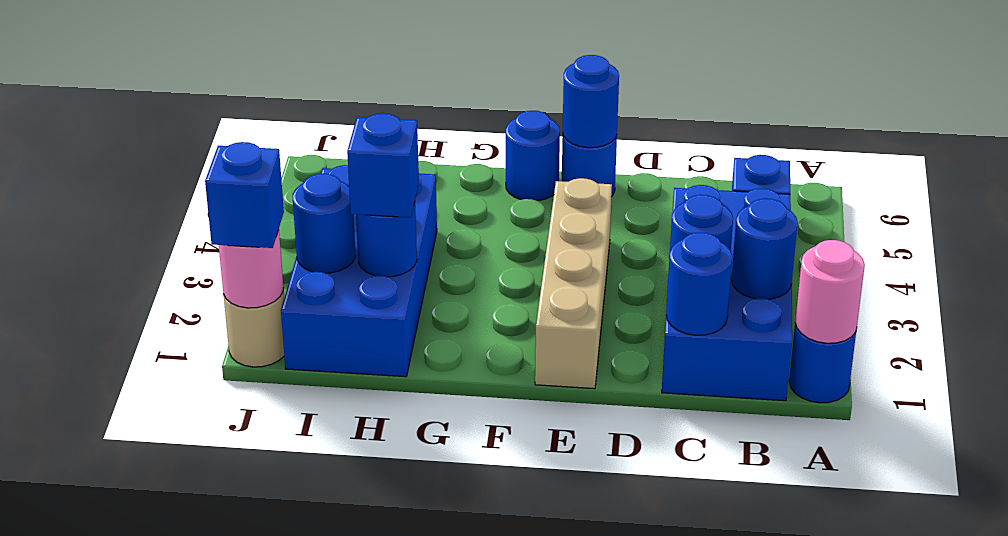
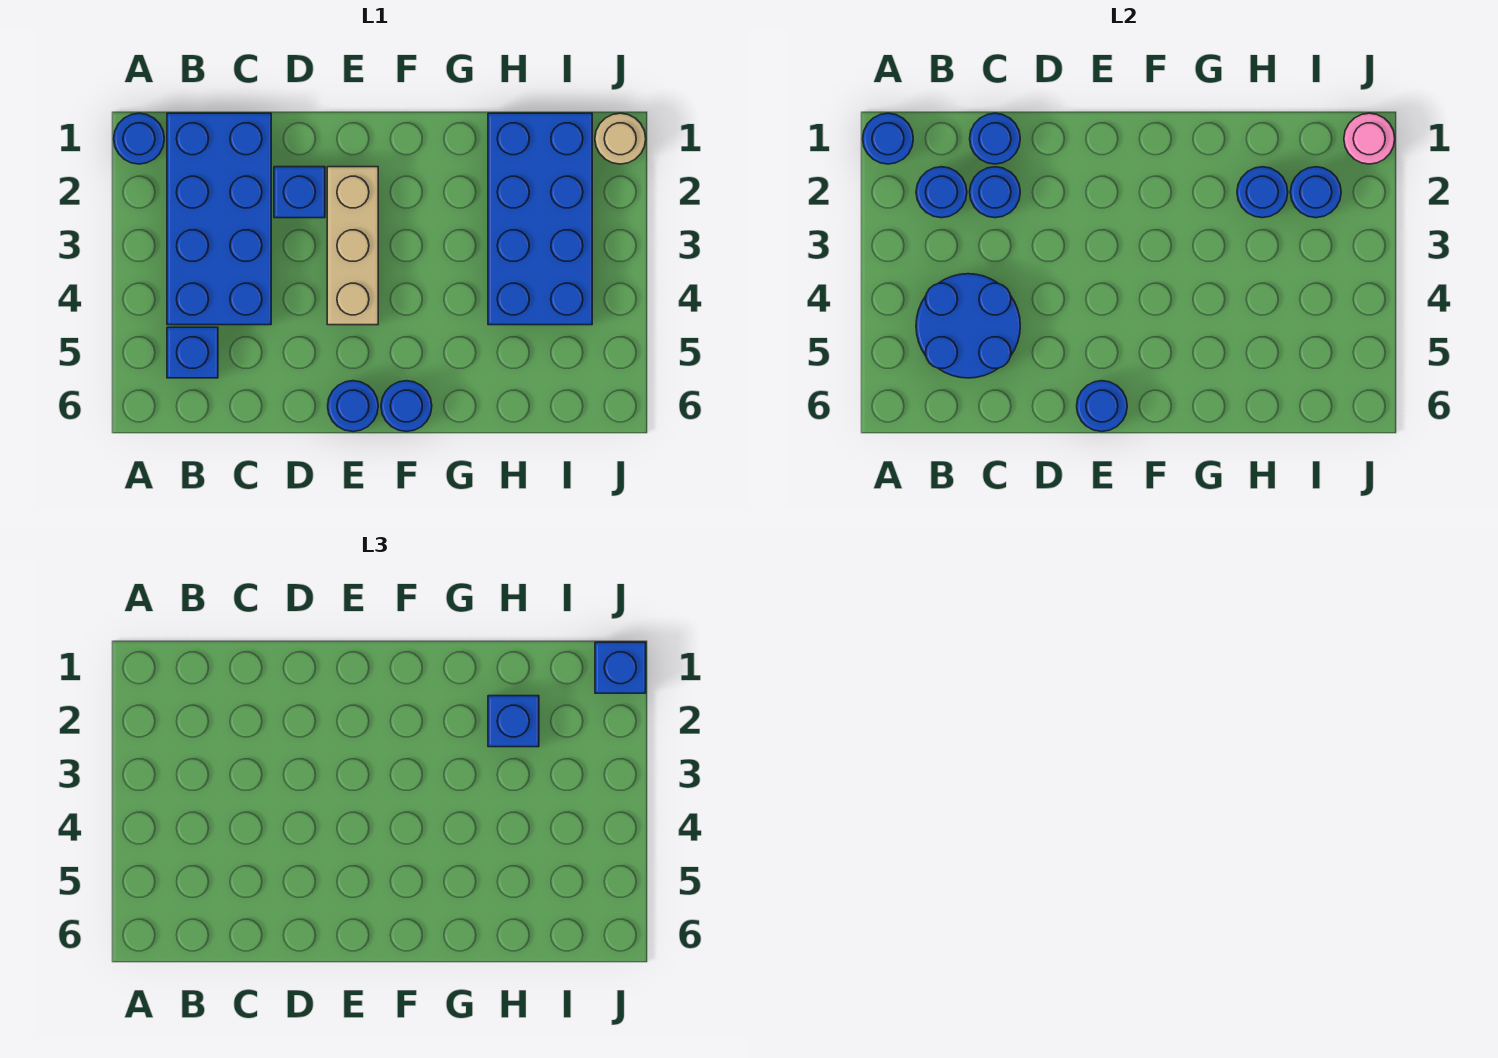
pink 1x1 round brick [795,240,865,343] -> blue 1x1 round brick [863,113,913,164]
none -> blue 2x2 round brick [916,274,1020,378]
none -> blue 1x1 brick [274,167,325,218]
tan 1x4 brick [535,178,612,389] -> tan 1x3 brick [327,167,378,325]

